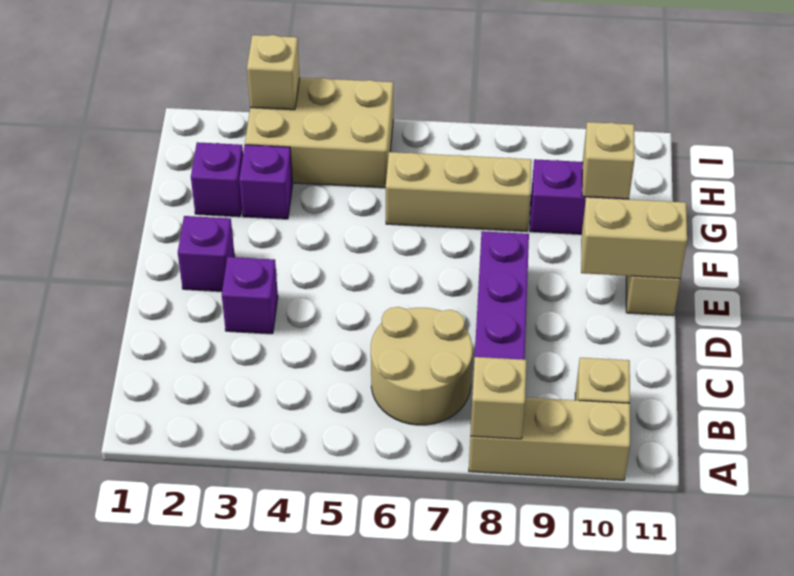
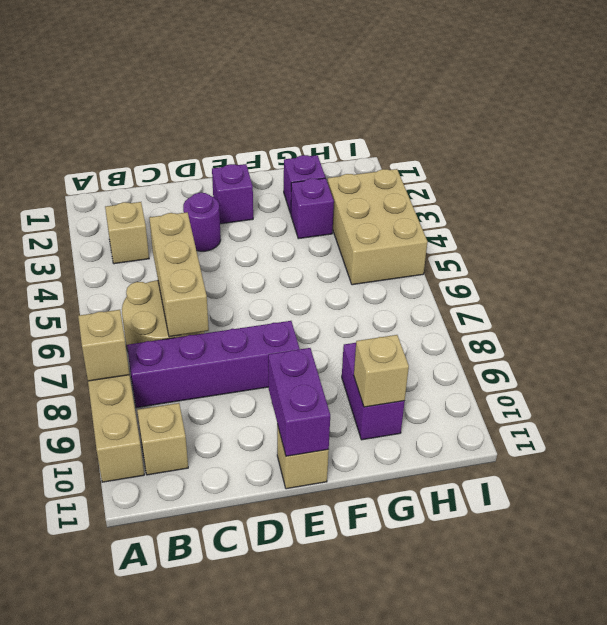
purple 1x1 brick [222,257,278,334] -> purple 1x1 round brick [183,193,221,251]
tan 1x2 brick [581,197,687,279] -> purple 1x2 brick [268,348,330,456]
tan 1x3 brick [386,152,532,231] -> tan 1x3 brick moved to [149,212,209,337]
tan 1x1 brick [247,35,300,110] -> tan 1x1 brick moved to [105,202,149,264]

